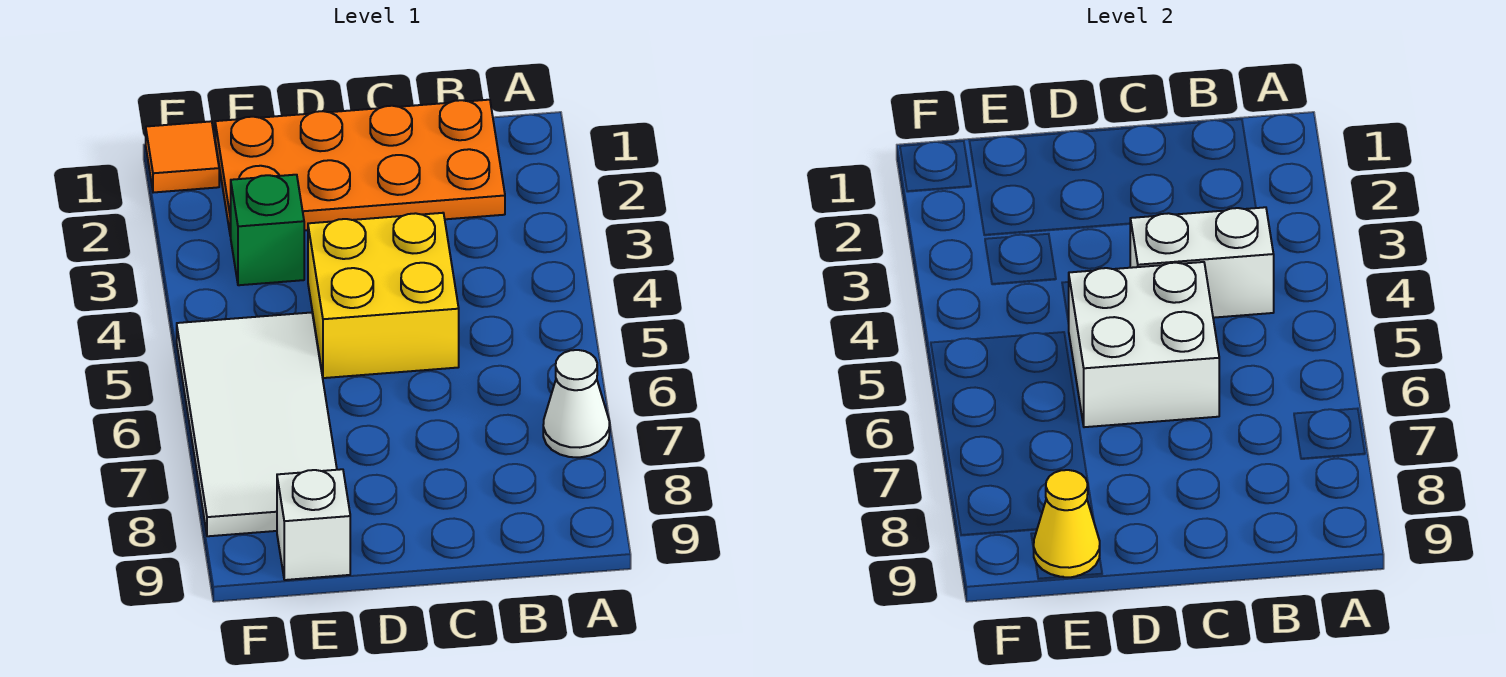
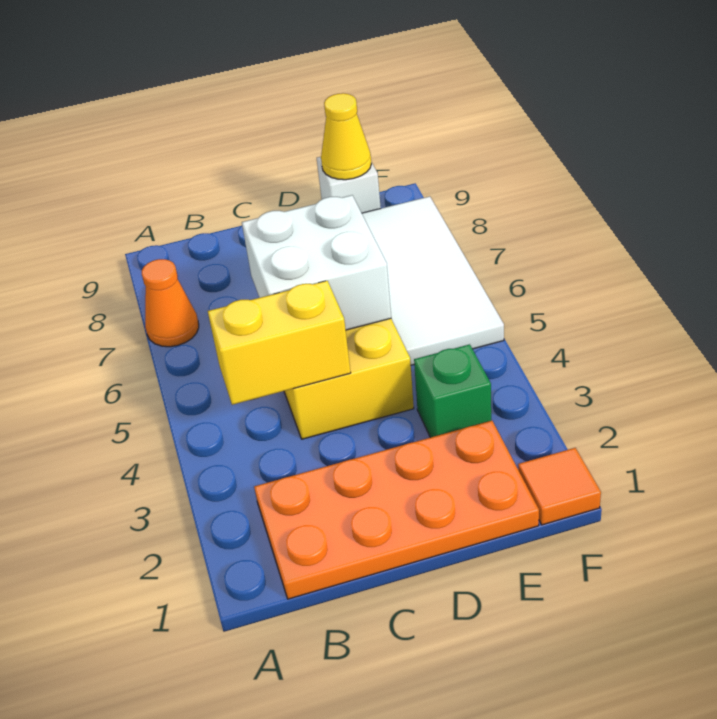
white 1x1 cone [543,350,610,457] -> orange 1x1 cone [142,259,199,347]
white 1x2 brick [1130,207,1274,318] -> yellow 1x2 brick [208,281,351,405]

